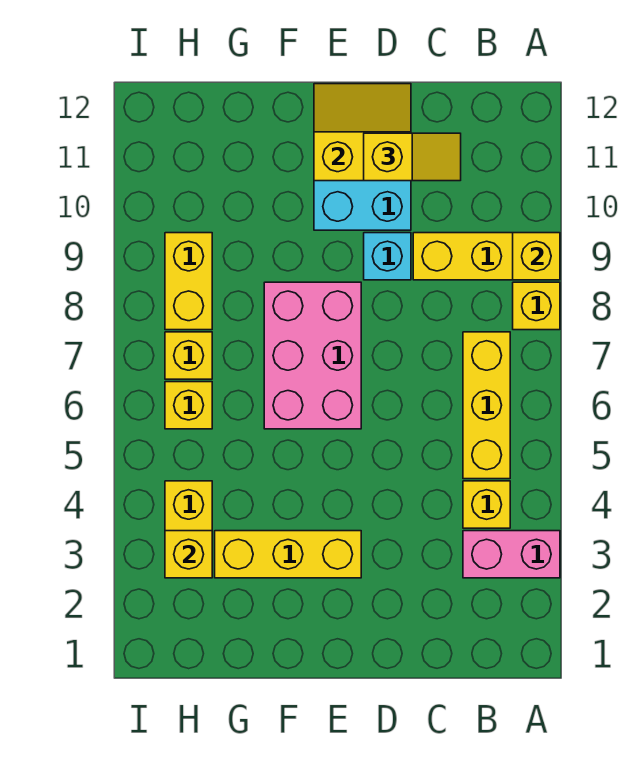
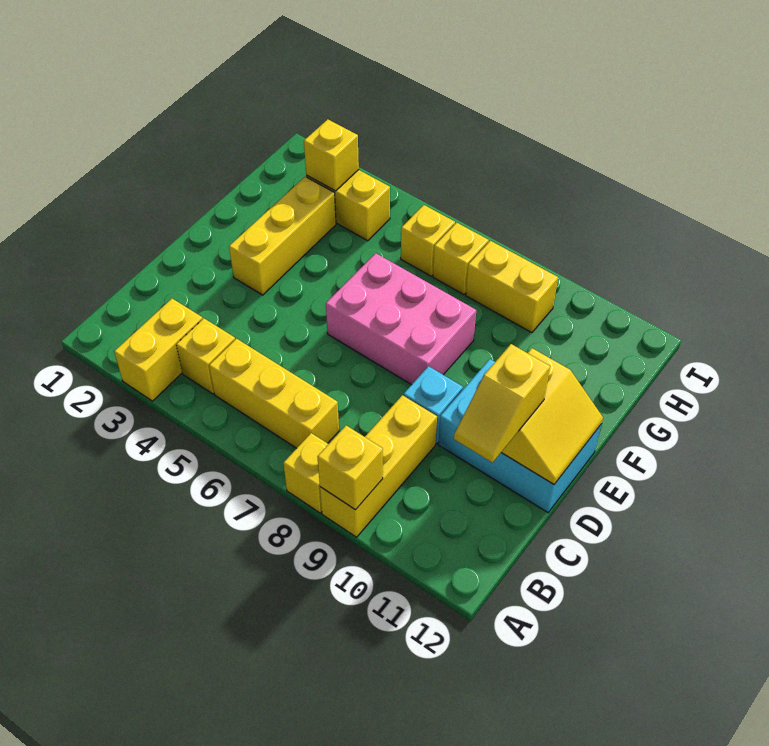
pink 1x2 brick [463,531,560,578] -> yellow 1x2 brick [114,299,203,401]

